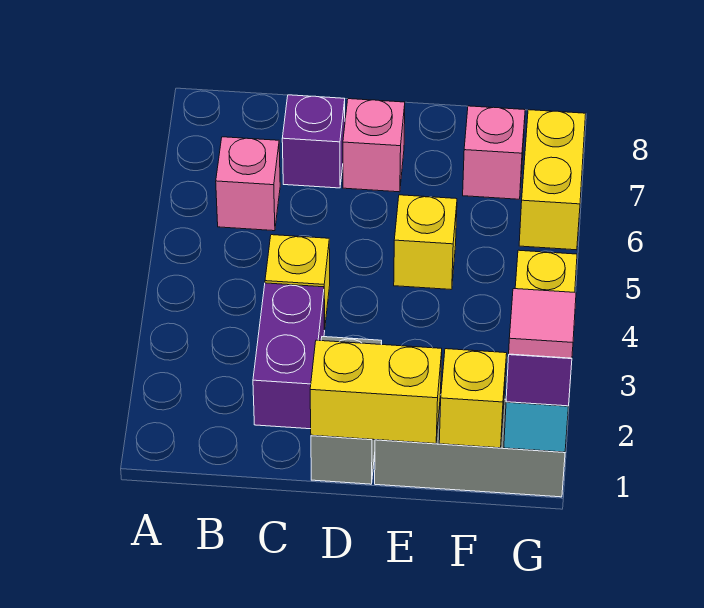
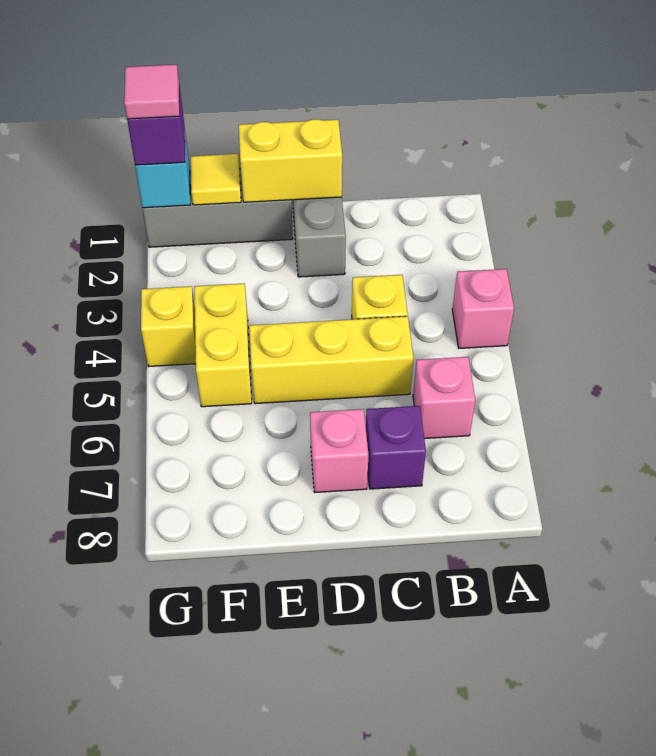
purple 1x2 brick [253,283,325,429] -> none
yellow 1x1 brick [394,195,457,290] -> yellow 1x3 brick [249,316,413,404]
yellow 1x1 brick [439,349,507,448] -> yellow 1x1 tile [191,154,241,205]
pink 1x1 brick [463,106,525,199] -> pink 1x1 brick moved to [452,269,514,348]
yellow 1x2 brick [519,110,586,250] -> yellow 1x2 brick moved to [194,283,252,407]

